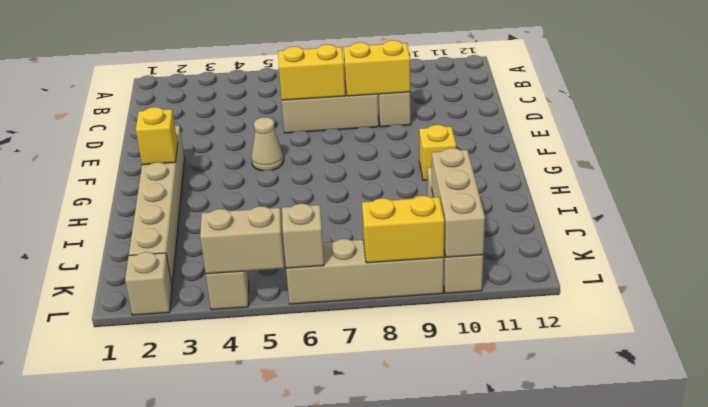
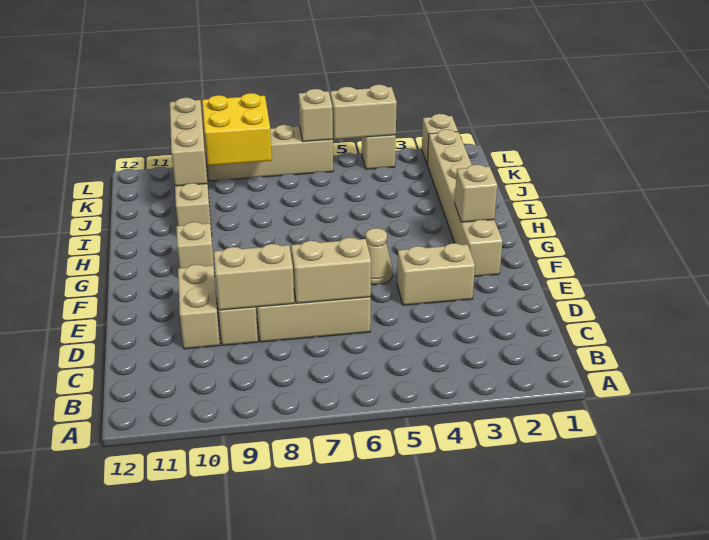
yellow 1x2 brick [278,44,345,100] -> tan 1x2 brick [291,238,371,303]
yellow 1x2 brick [344,40,410,96] -> tan 1x2 brick [214,244,294,310]
none -> tan 1x2 brick [178,265,220,349]
none -> tan 1x2 brick [397,243,475,305]
yellow 1x1 brick [136,107,178,165] -> tan 1x1 brick [455,165,497,222]
yellow 1x1 brick [419,125,456,180] -> tan 1x1 brick [176,222,215,277]
yellow 1x2 brick [362,196,444,263] -> yellow 2x2 brick [202,93,272,166]

